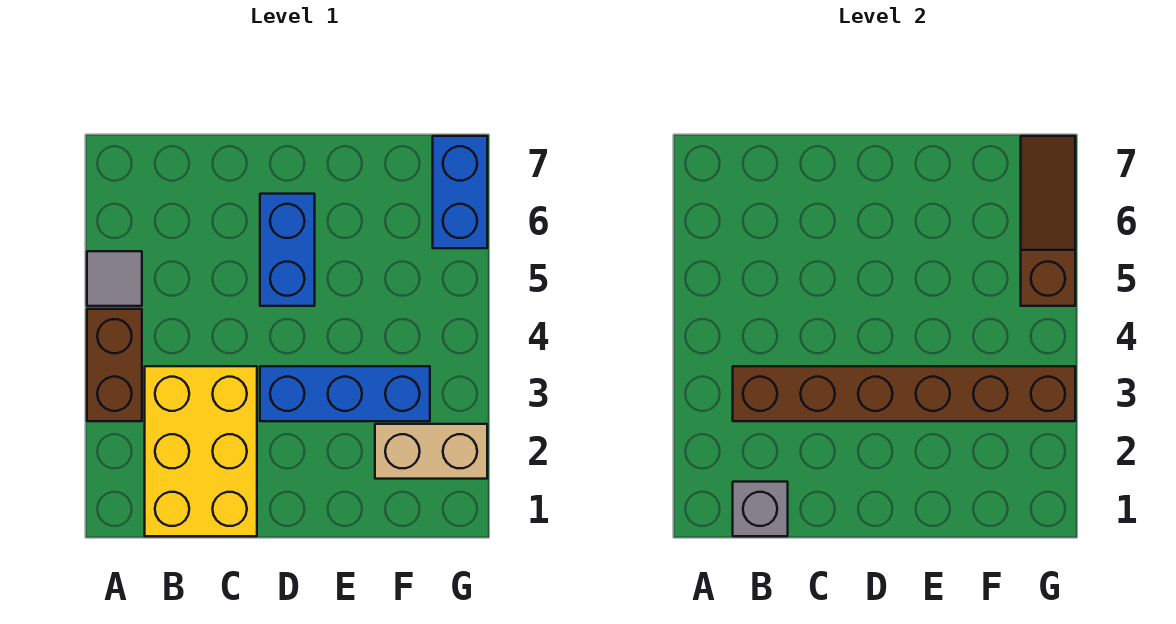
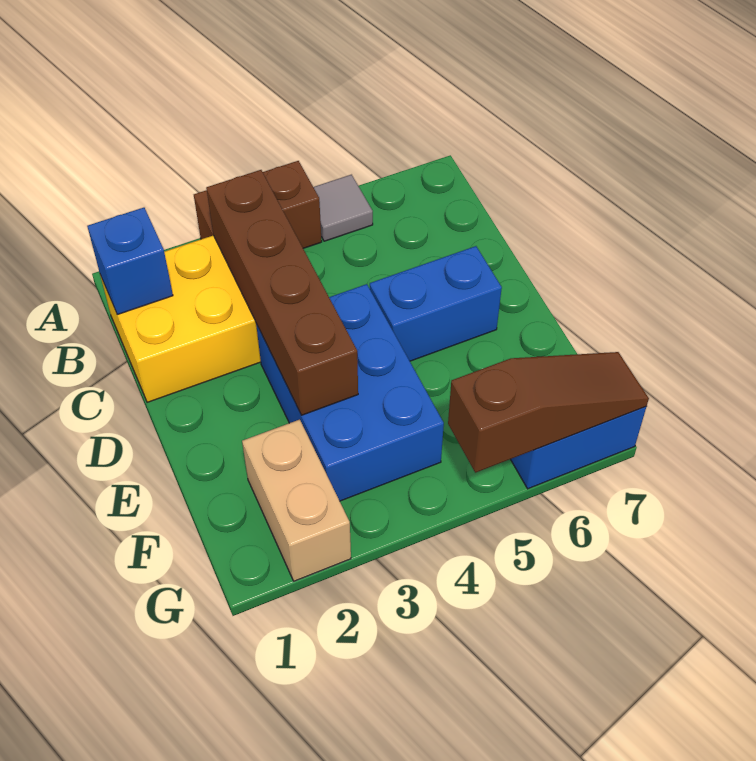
grey 1x1 brick [733,482,788,536] -> blue 1x1 brick [87,208,173,315]
brown 1x6 brick [733,366,1075,421] -> brown 1x4 brick [206,170,358,415]
blue 1x3 brick [260,366,430,421] -> blue 2x3 brick [256,284,444,501]

